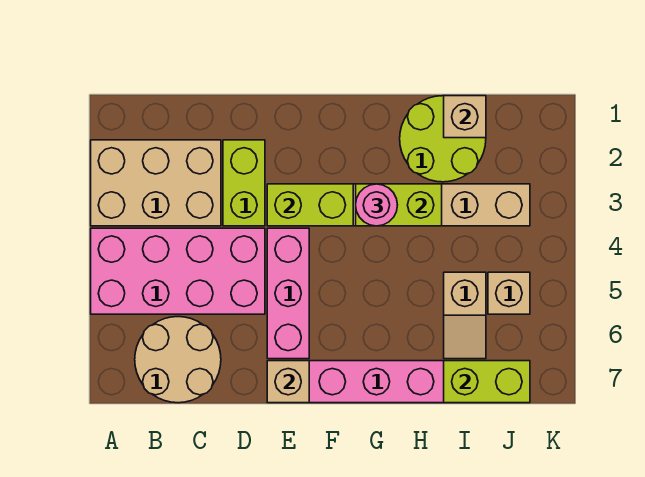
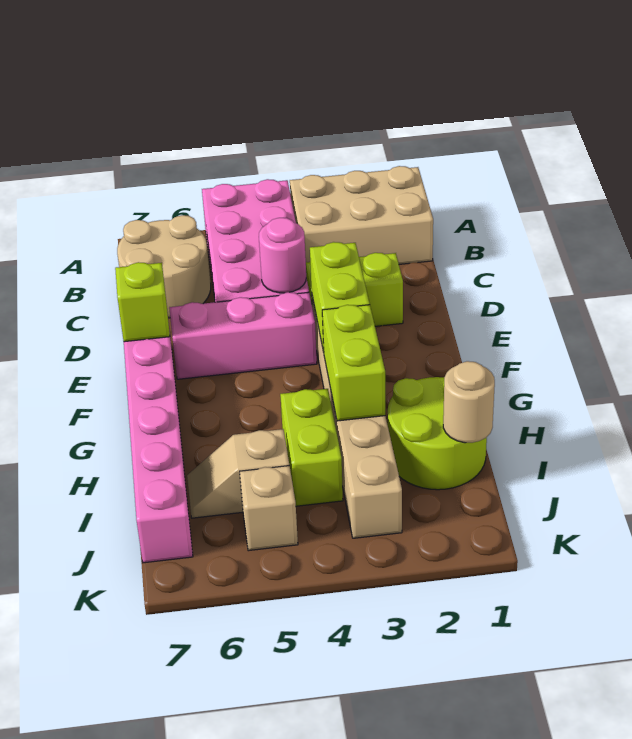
tan 2x3 brick [91,140,221,226] -> tan 2x3 brick turned to [290,166,433,264]
tan 1x1 brick [267,361,309,403] -> lime 1x1 brick [115,262,170,342]
pink 1x1 round brick [356,184,397,226] -> pink 1x1 round brick moved to [259,218,306,293]
tan 1x1 brick [444,96,486,138] -> tan 1x1 round brick [443,361,495,443]
lime 1x2 brick [444,361,530,403] -> lime 1x2 brick moved to [280,389,343,506]

